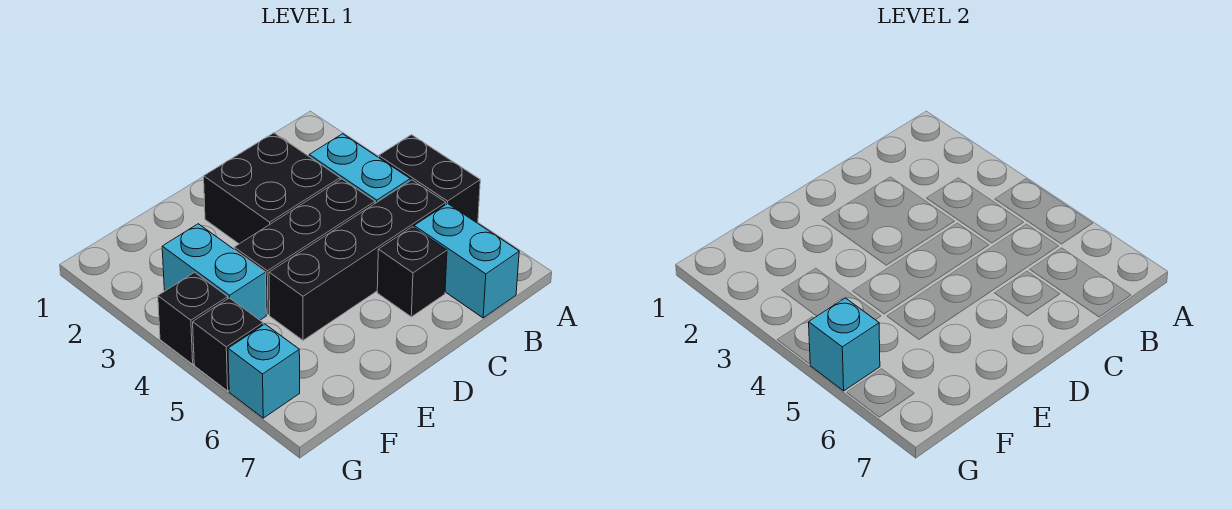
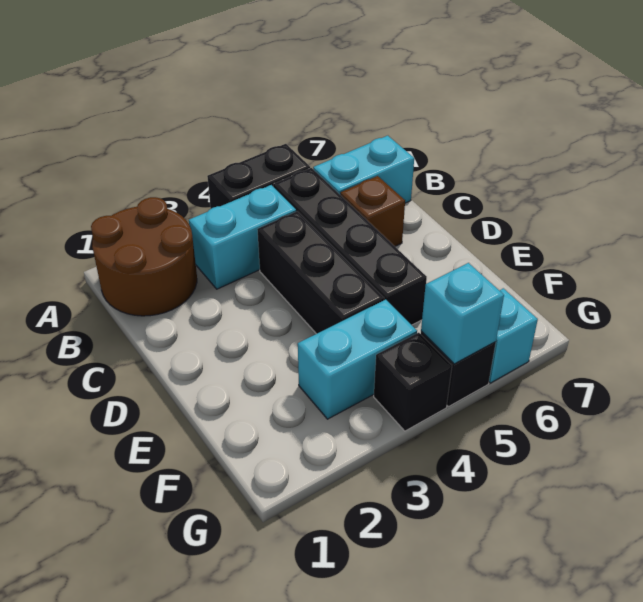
none -> brown 2x2 round brick [91,197,197,316]
black 2x2 brick [204,133,340,244] -> none
black 1x1 brick [377,227,447,317] -> brown 1x1 brick [340,176,405,246]

